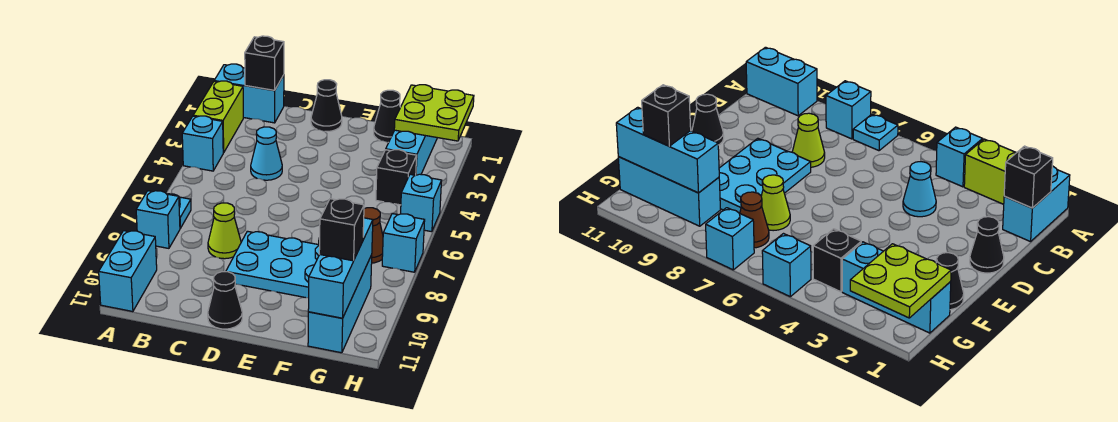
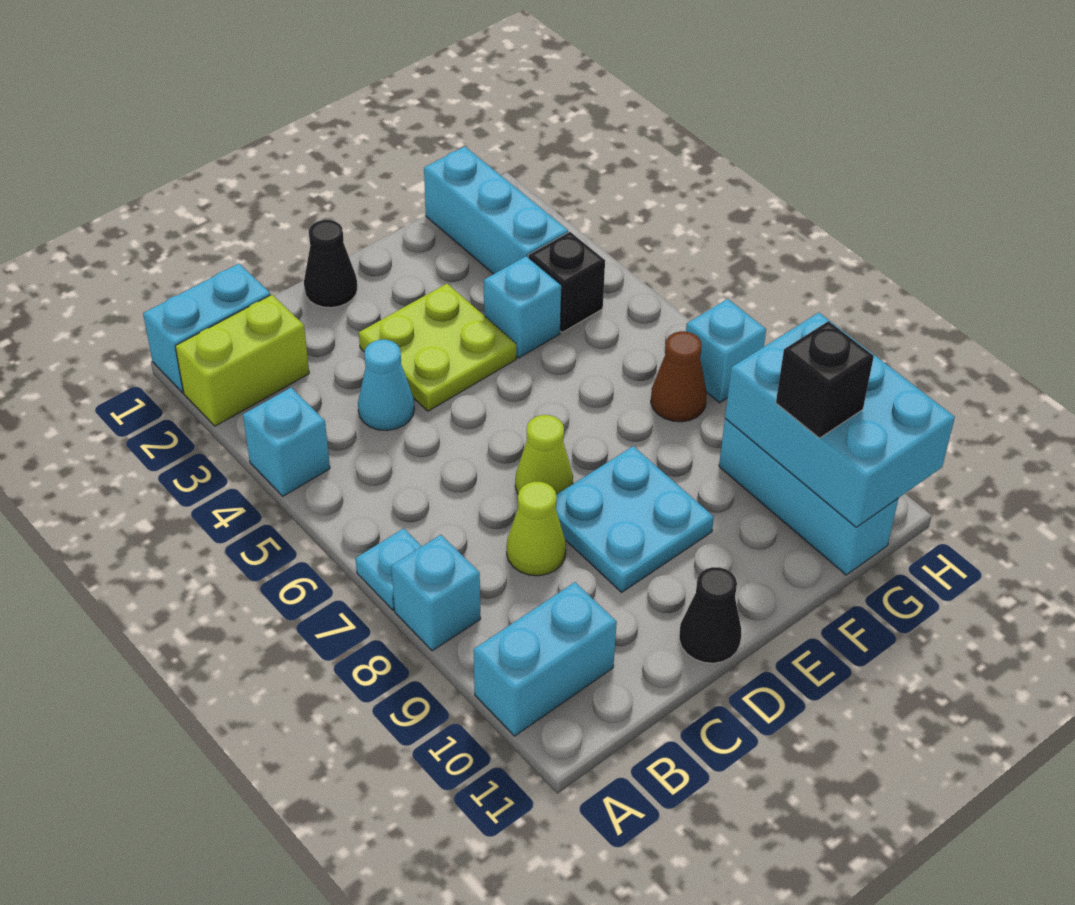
lime 1x2 brick [193,81,243,153] -> lime 1x2 brick turned to [175,295,309,426]
cyan 1x2 brick [99,231,157,312] -> cyan 1x2 brick turned to [474,582,617,736]
black 1x1 brick [245,36,284,90] -> none
cyan 2x3 plate [226,231,320,298] -> cyan 2x2 plate [556,446,714,592]
black 1x1 cone [374,90,400,142] -> none
lime 1x1 cone [761,175,790,231] -> lime 1x1 cone moved to [515,415,573,495]
lime 2x2 plate [394,85,474,141] -> lime 2x2 plate moved to [359,284,516,411]
cyan 1x3 brick [308,218,373,318] -> cyan 2x3 brick [725,313,955,527]
cyan 1x1 brick [401,174,442,232] -> cyan 1x1 brick moved to [484,256,561,358]

